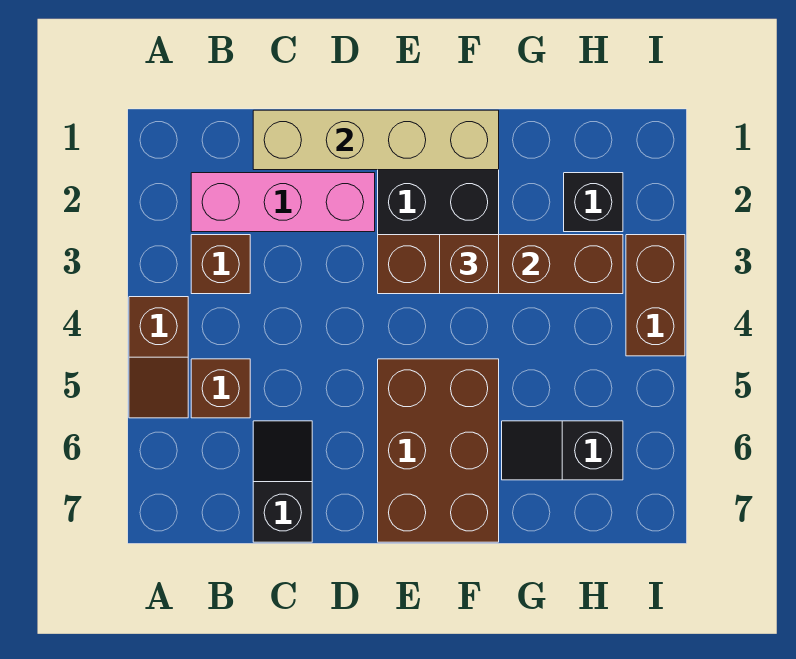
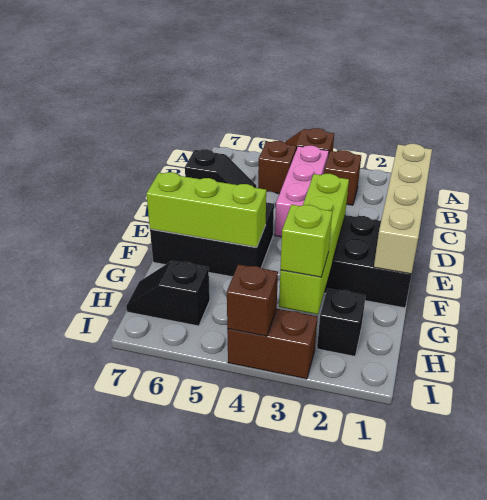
pink 1x3 brick [191,173,375,232] -> pink 1x3 brick moved to [275,146,329,237]
brown 1x4 brick [378,235,623,294] -> lime 1x4 brick [279,174,349,314]
brown 2x3 brick [378,359,499,542] -> black 2x3 brick [150,202,274,277]
brown 1x1 brick [440,235,499,294] -> brown 1x1 brick moved to [227,264,278,336]
none -> lime 1x3 brick [146,172,266,247]
black 1x2 slope [502,421,623,480] -> black 1x2 slope turned to [126,261,210,326]
none -> lime 1x1 brick [280,205,332,277]

